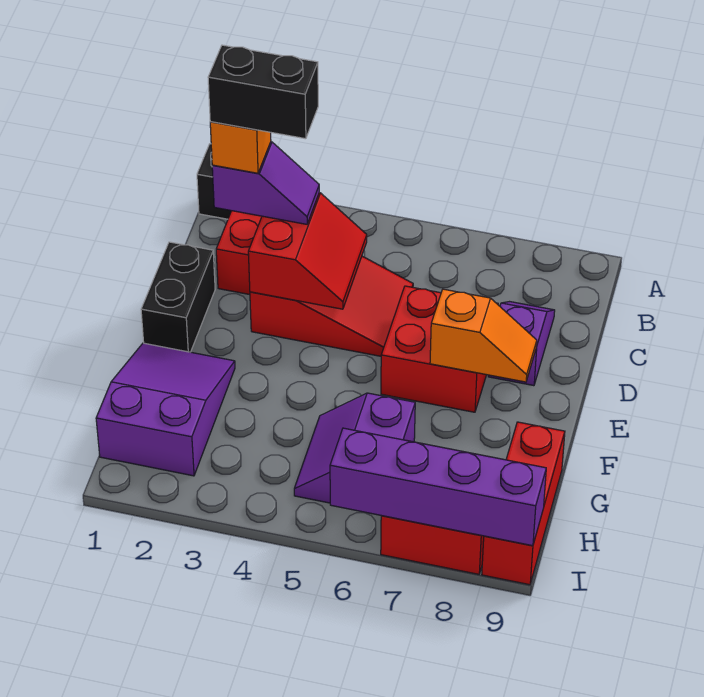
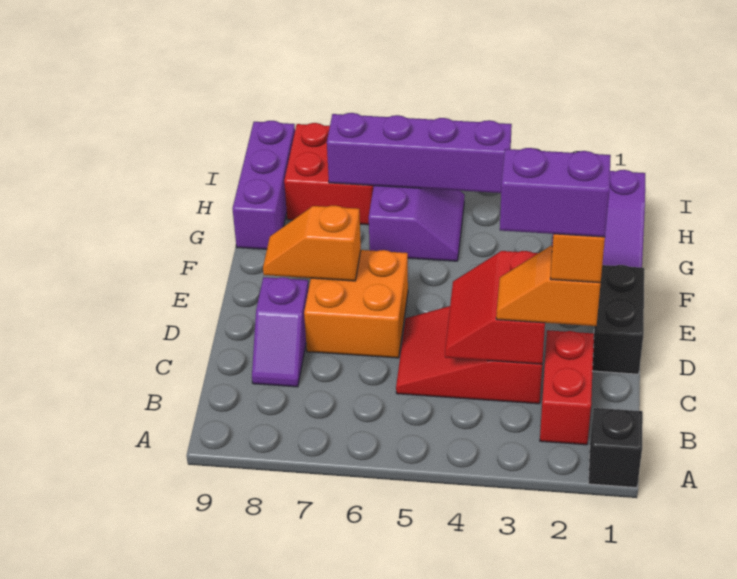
purple 1x2 slope [212,142,319,224] -> orange 1x2 slope [496,245,601,326]
black 1x2 brick [208,45,318,139] -> purple 1x2 brick [500,148,611,237]
red 2x2 brick [381,286,498,412] -> orange 2x2 brick [304,250,408,358]
red 1x3 brick [482,422,565,585] -> purple 1x3 brick [232,121,295,249]
purple 1x4 brick [330,428,546,546] -> purple 1x4 brick moved to [327,113,512,193]

